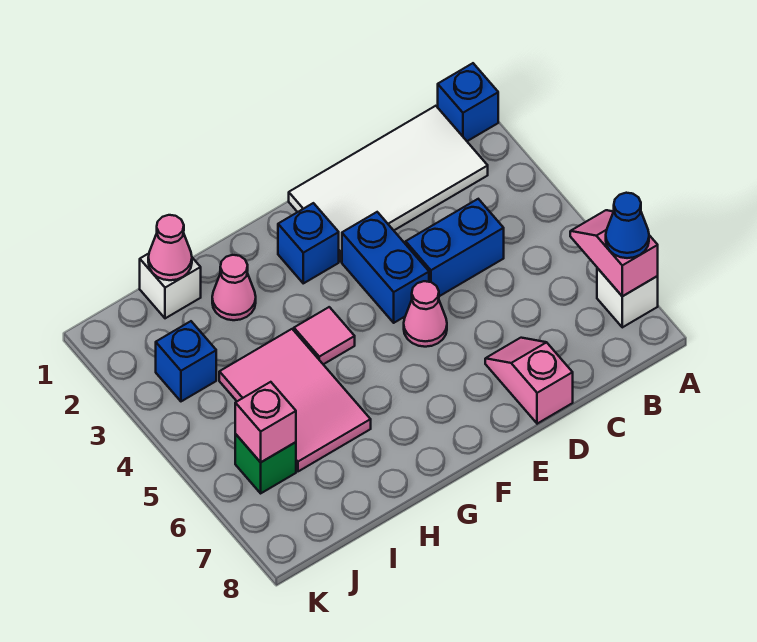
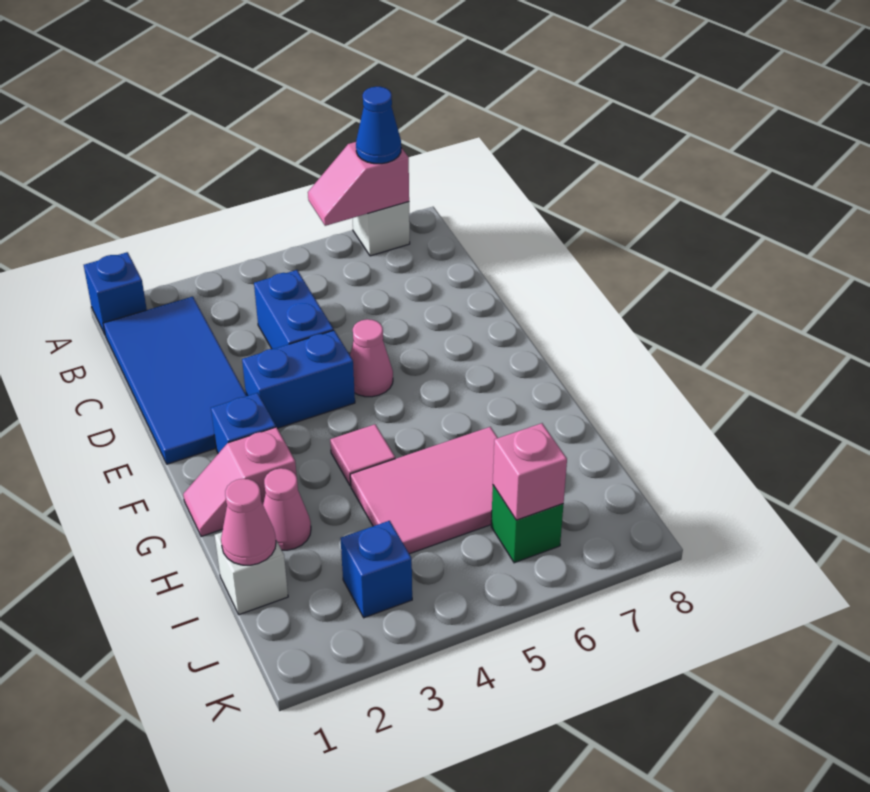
white 2x4 tile [289,106,488,261] -> blue 2x4 tile [103,297,247,464]
pink 1x2 slope [485,338,573,424] -> pink 1x2 slope moved to [183,427,297,537]

